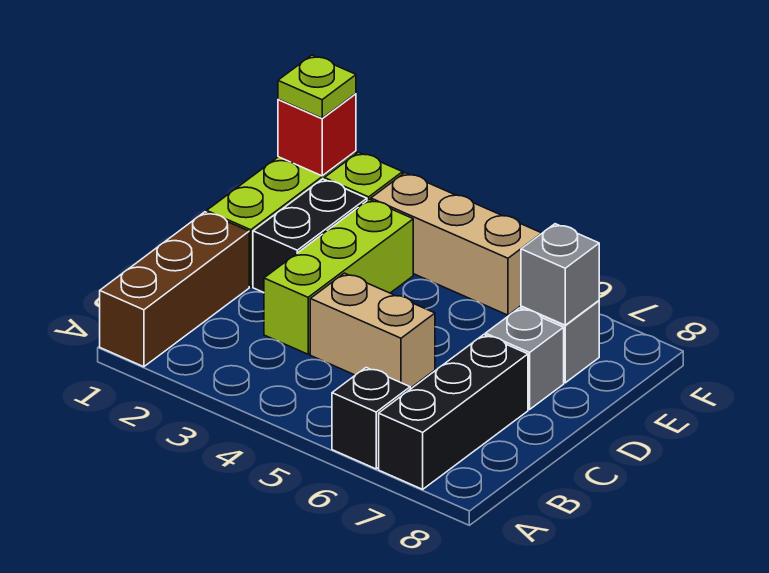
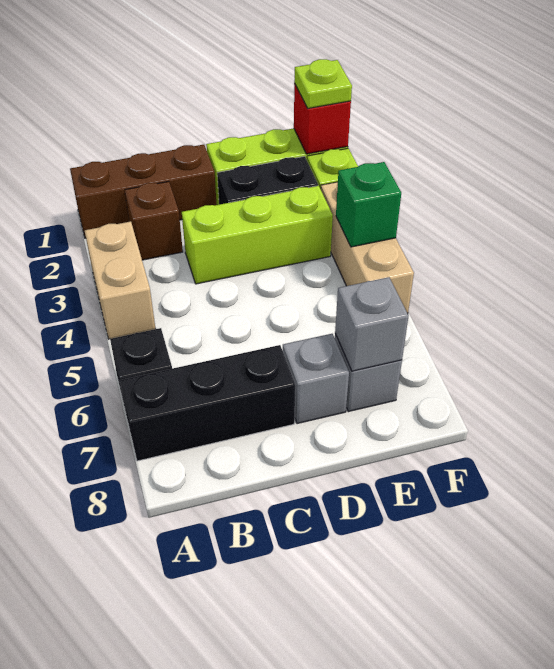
none -> brown 1x1 brick [125,182,183,260]
tan 1x2 brick [310,273,435,388] -> tan 1x2 brick moved to [85,221,156,339]
none -> green 1x1 brick [336,162,401,247]

